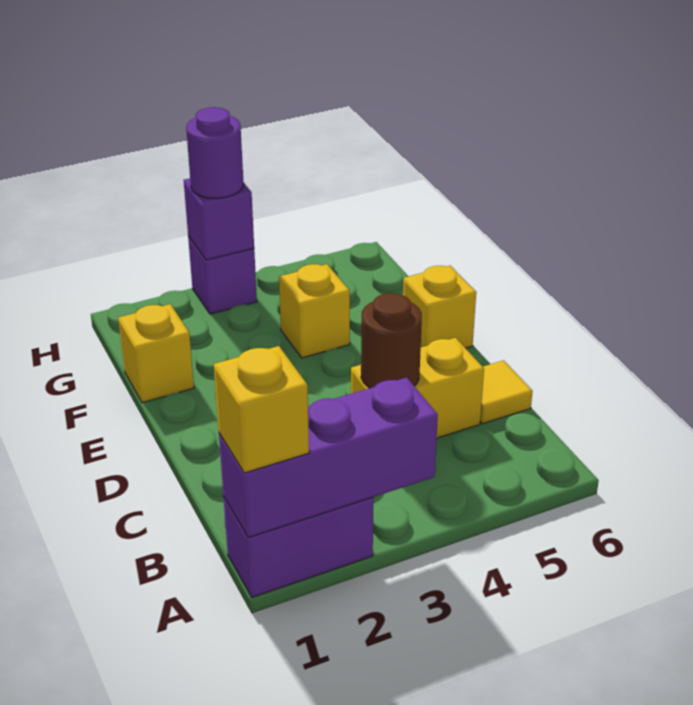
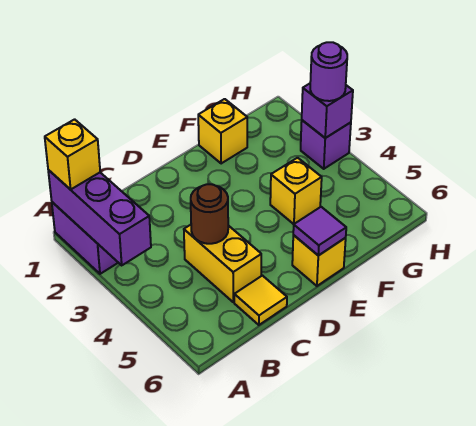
none -> purple 1x1 tile [293,207,346,256]

